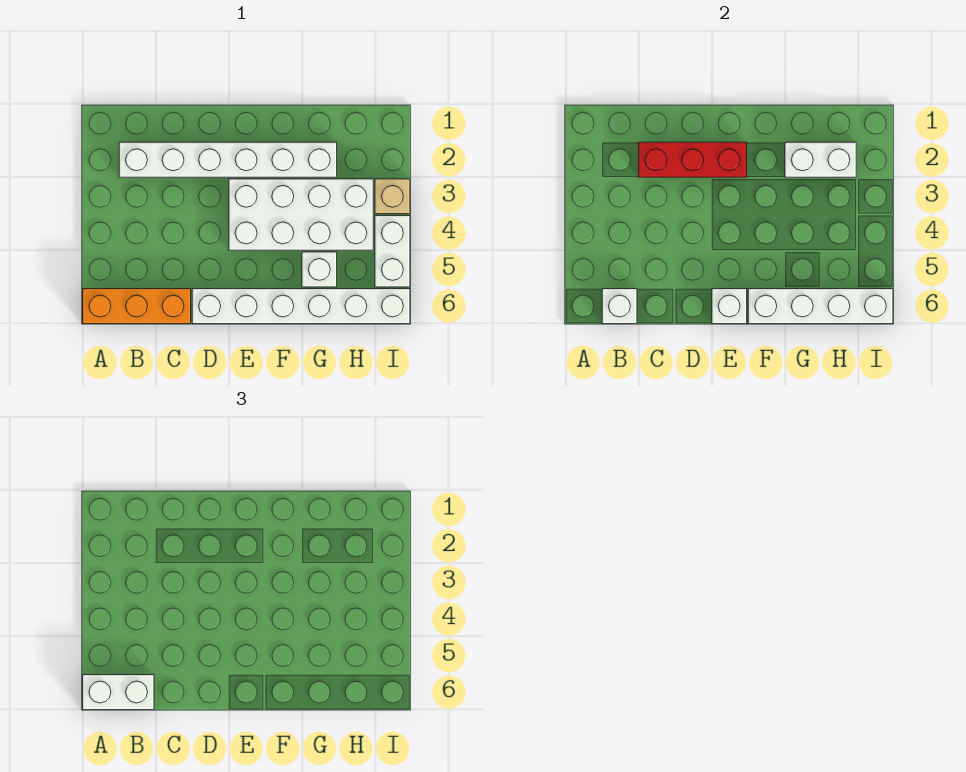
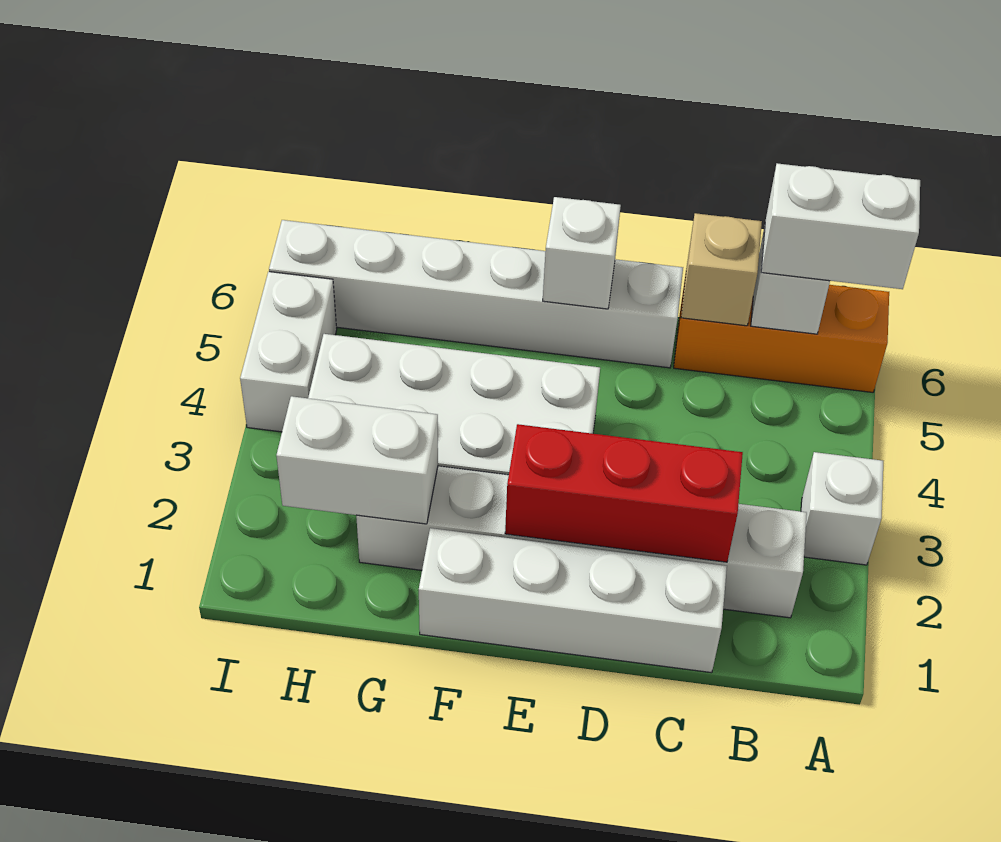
white 1x4 brick [748,289,893,324] -> white 1x4 brick moved to [419,528,727,673]
white 1x1 brick [302,252,337,287] -> white 1x1 brick moved to [801,452,883,565]
tan 1x1 brick [375,179,410,214] -> tan 1x1 brick moved to [681,213,762,326]

